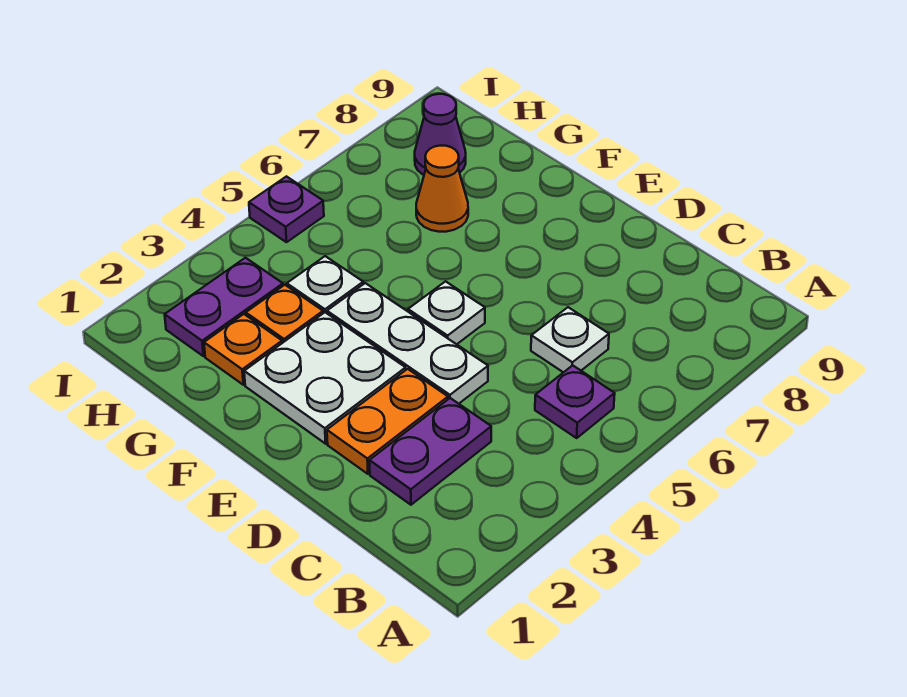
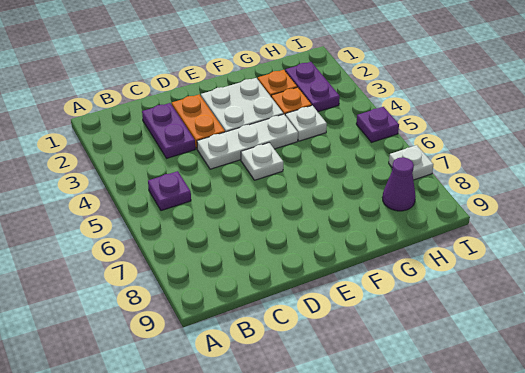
white 1x1 plate [531,307,609,373] -> white 1x1 plate moved to [389,145,434,180]
orange 1x1 cone [416,146,468,232] -> none

